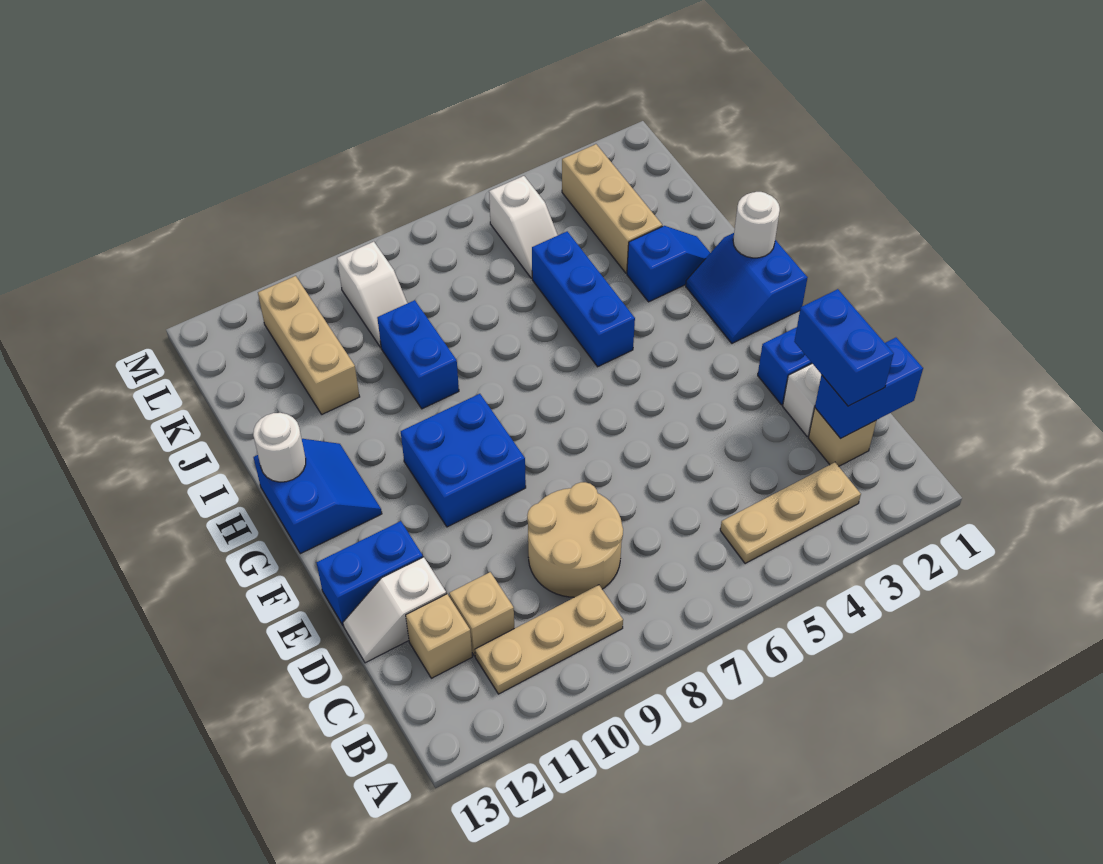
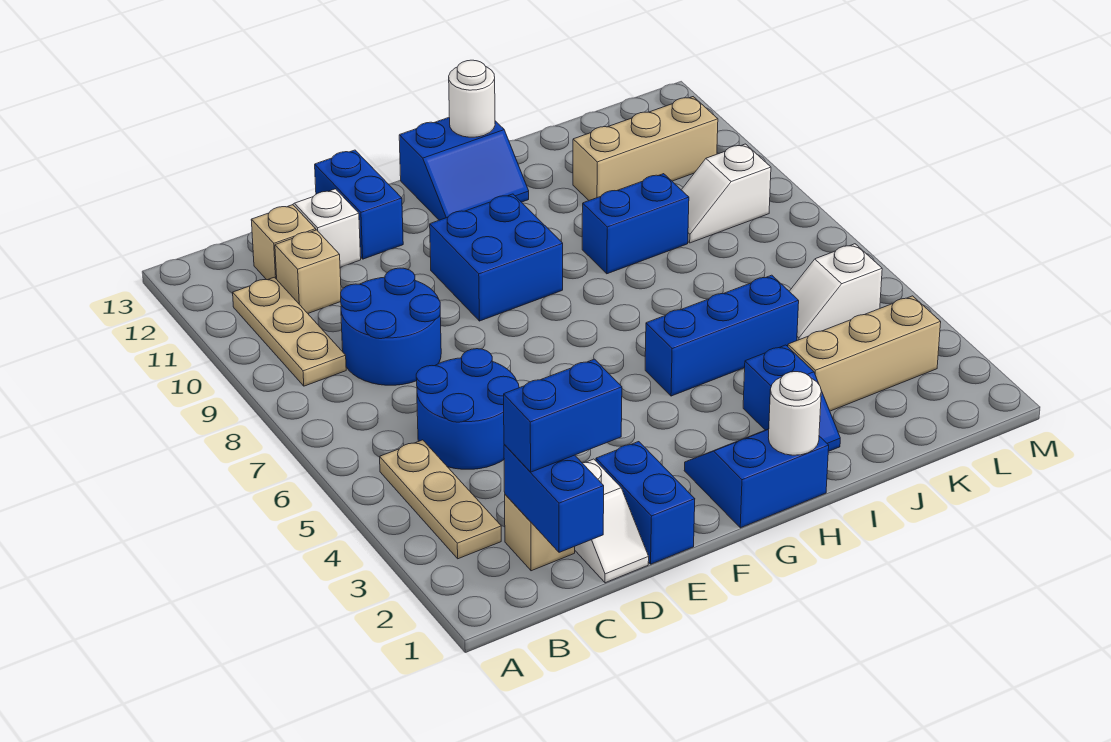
none -> blue 2x2 round brick [416,349,519,469]
tan 2x2 round brick [527,482,623,597] -> blue 2x2 round brick [341,268,441,385]

